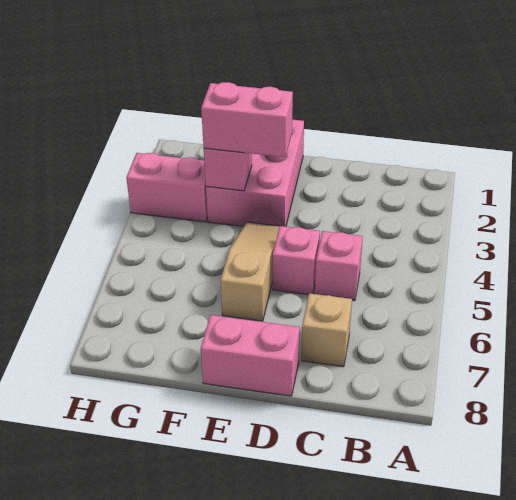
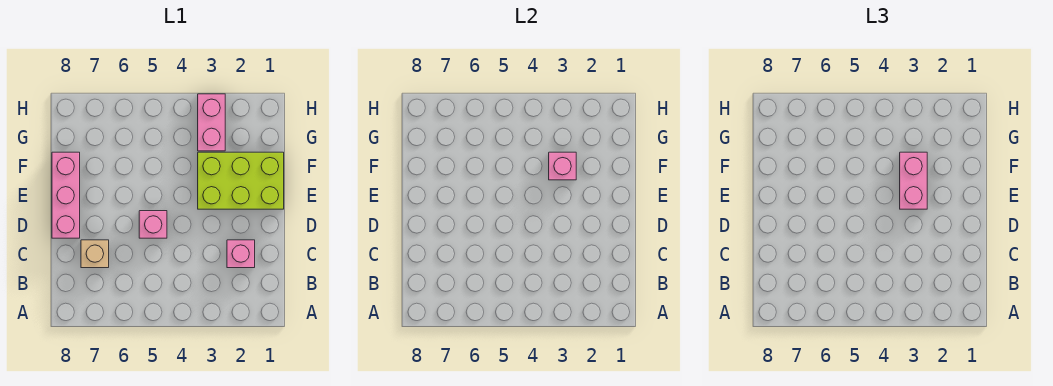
pink 1x1 brick [315,231,363,301] -> pink 1x1 brick moved to [227,240,255,268]
pink 1x2 brick [201,315,300,396] -> pink 1x3 brick [52,152,80,238]
pink 2x3 brick [206,120,304,227] -> lime 2x3 brick [198,152,284,209]
tan 1x3 slope [220,222,280,321] -> none

